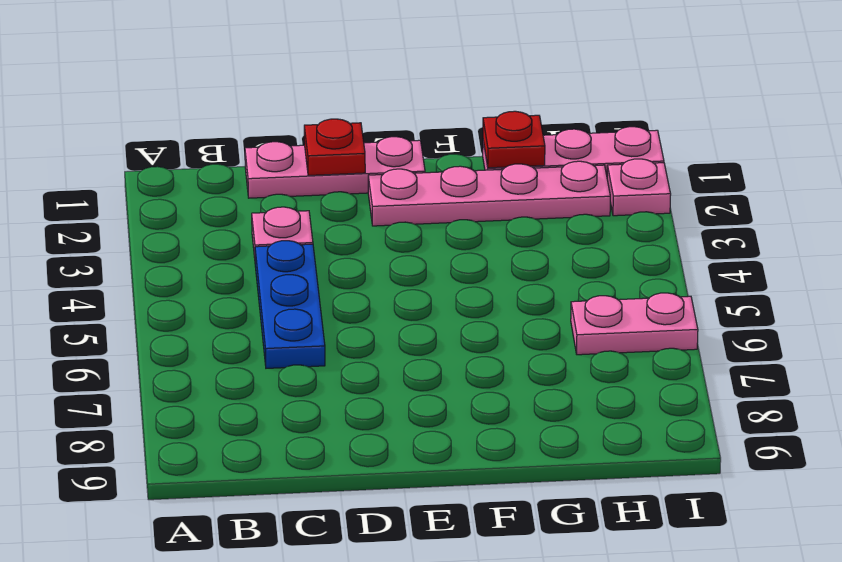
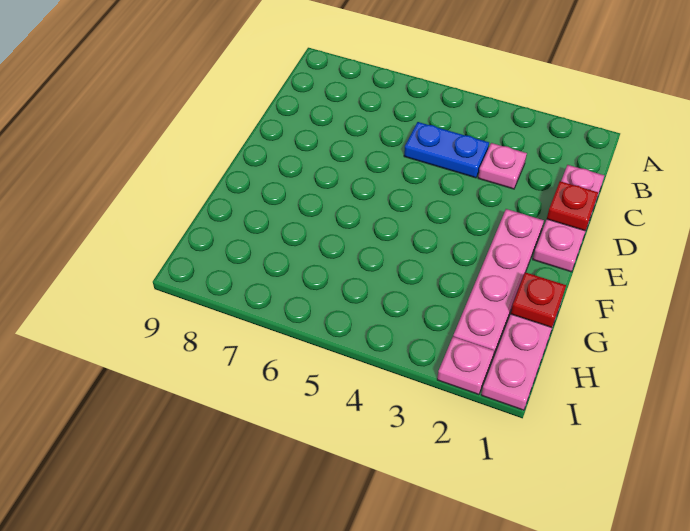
blue 1x3 plate [255,241,325,368] -> blue 1x2 plate [404,122,489,178]
pink 1x2 plate [571,293,698,355] -> none

